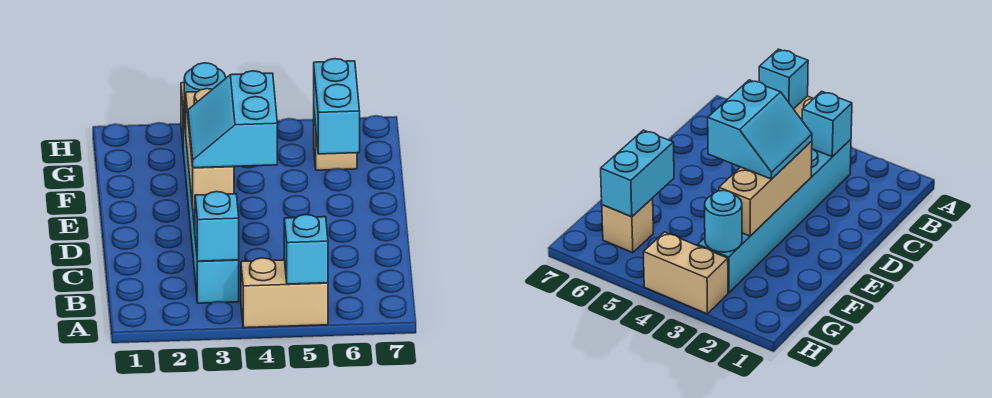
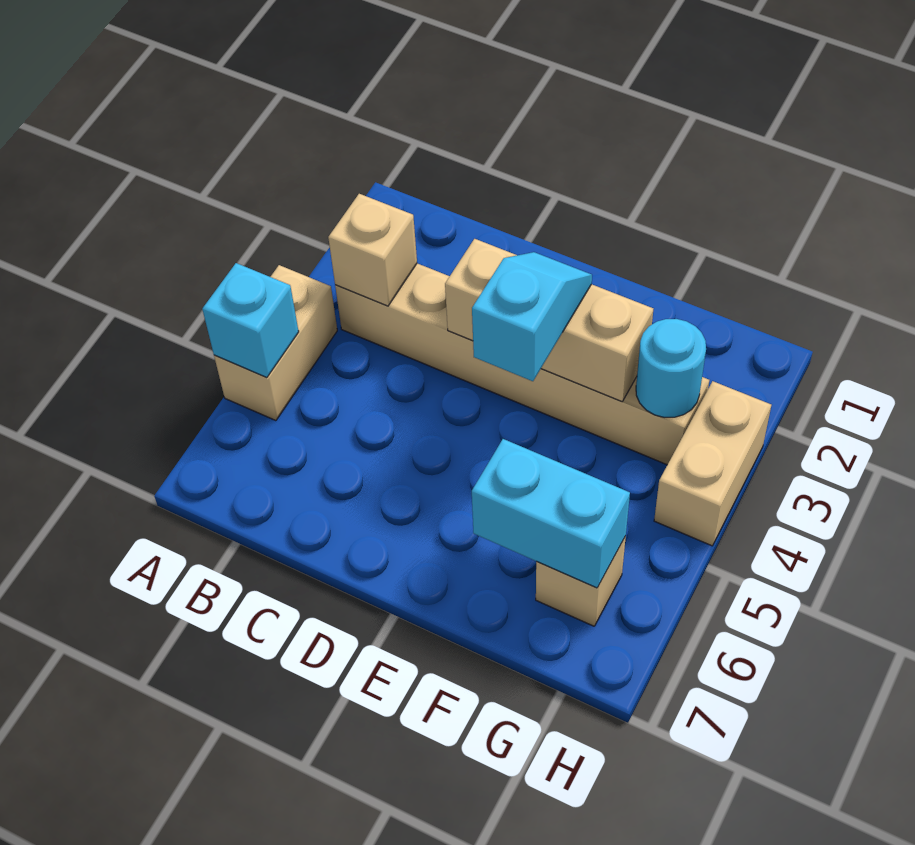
cyan 1x6 brick [183,109,239,303] -> tan 1x6 brick [335,263,709,465]
cyan 1x1 brick [195,192,239,261] -> tan 1x1 brick [328,194,417,306]
cyan 2x2 slope [188,71,277,168] -> cyan 1x2 slope [472,252,592,381]

